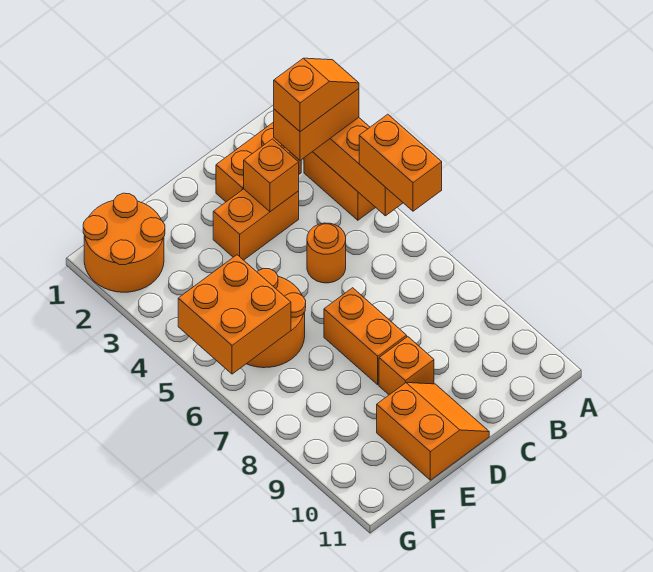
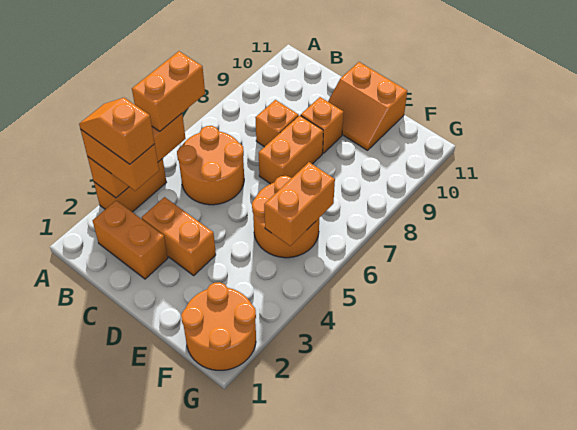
orange 1x1 brick [244,139,299,212] -> orange 1x1 brick moved to [255,100,299,147]
orange 1x1 round brick [307,223,346,283] -> orange 2x2 round brick [177,126,244,205]
orange 2x2 slope [377,383,489,480] -> orange 2x2 slope turned to [328,62,407,150]
orange 2x2 brick [178,255,291,374] -> orange 1x2 brick [264,162,335,246]

